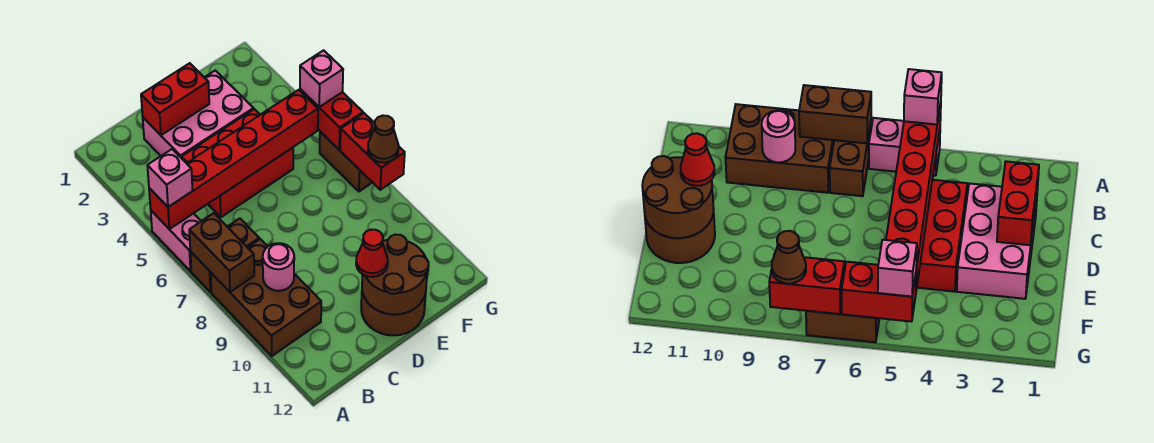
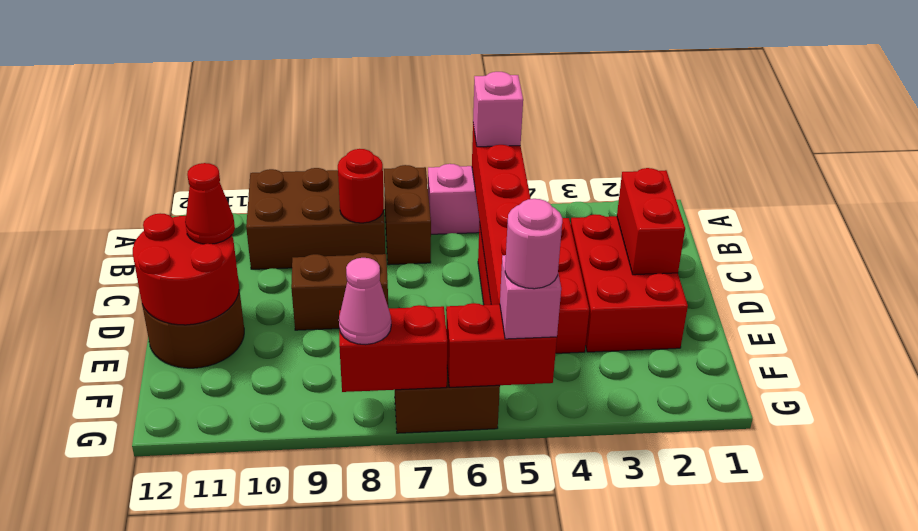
brown 1x2 brick [189,213,254,292] -> brown 1x2 brick moved to [291,253,388,330]
none -> red 1x1 round brick [338,149,384,223]
pink 1x1 round brick [263,243,294,291] -> pink 1x1 round brick moved to [505,199,562,289]
pink 2x3 brick [143,70,254,157] -> red 2x3 brick [571,214,688,352]
brown 2x2 round brick [362,234,429,314] -> red 2x2 round brick [133,213,239,325]
brown 1x1 cone [368,116,399,163] -> pink 1x1 cone [339,258,391,345]

